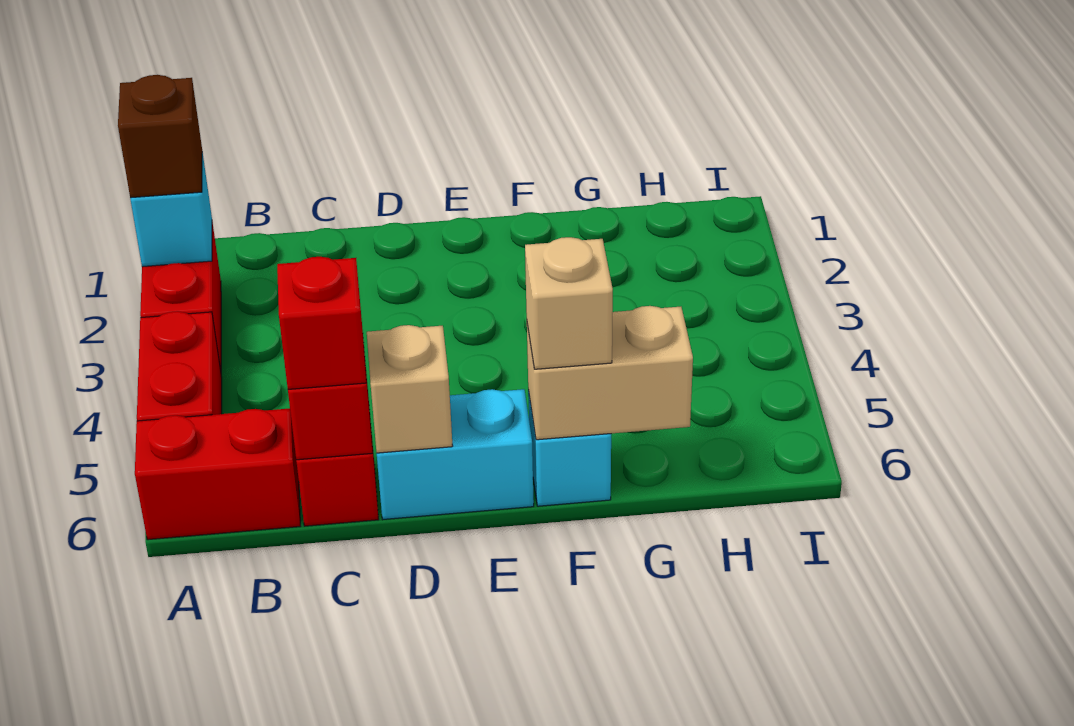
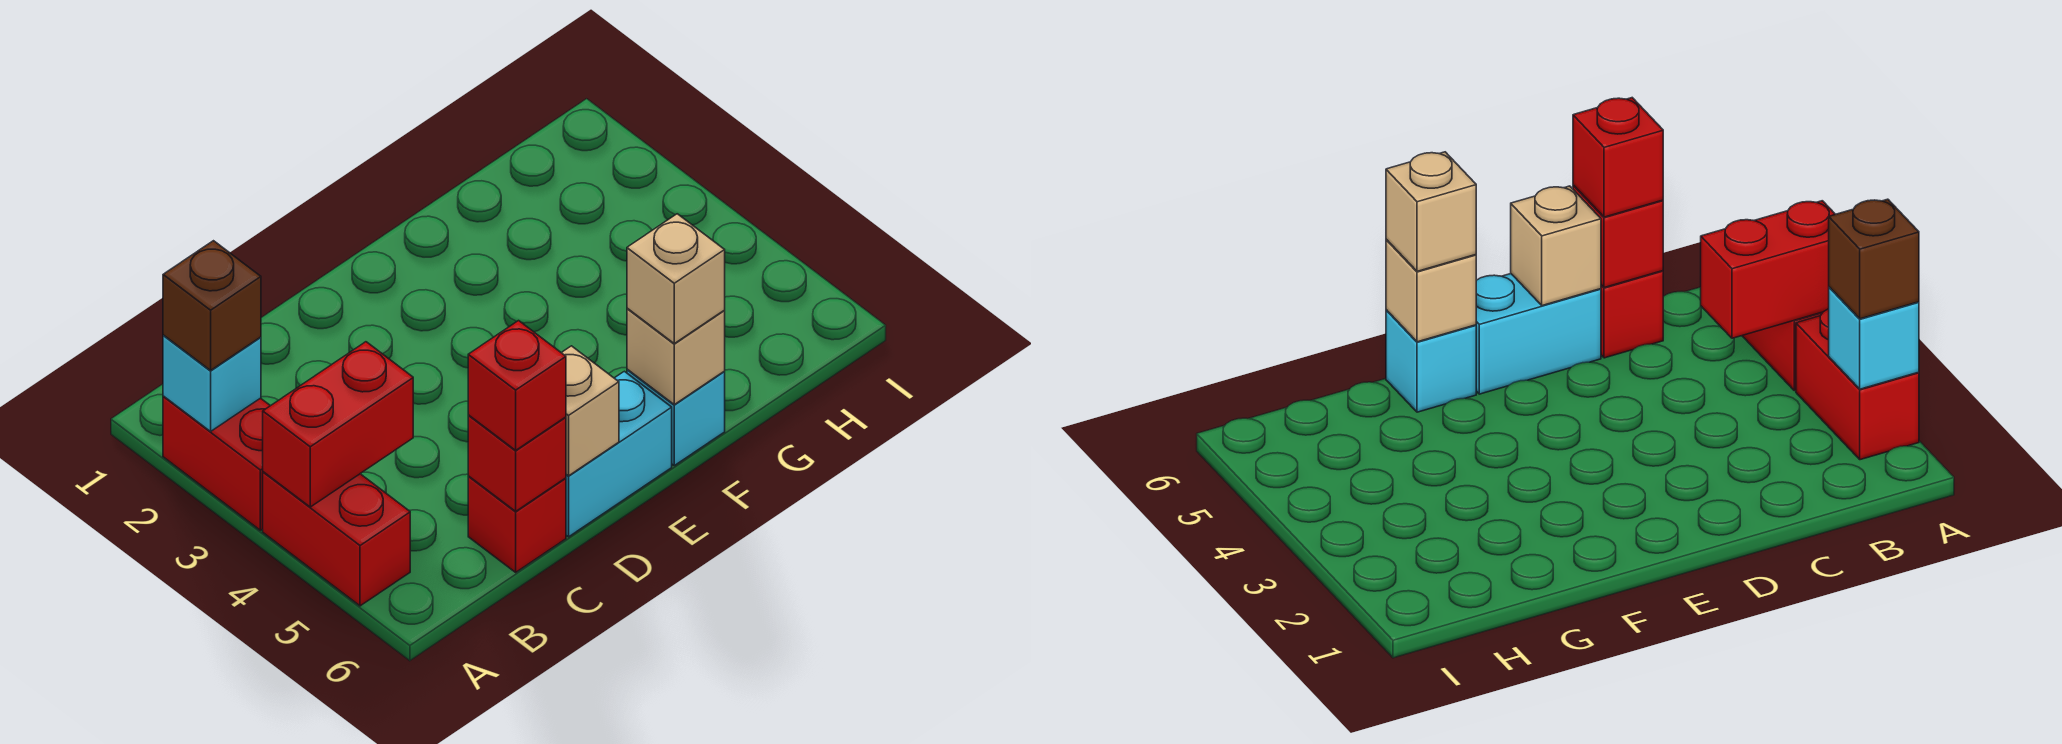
red 1x2 brick [135,408,300,540] -> red 1x2 brick moved to [263,342,413,507]
tan 1x2 brick [527,306,693,440] -> tan 1x1 brick [627,308,725,405]

